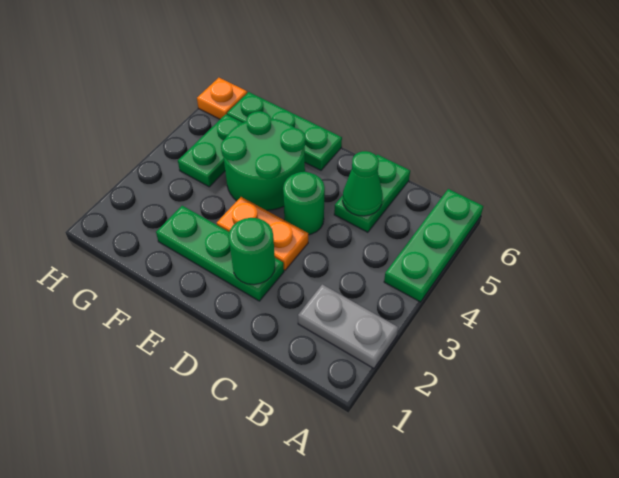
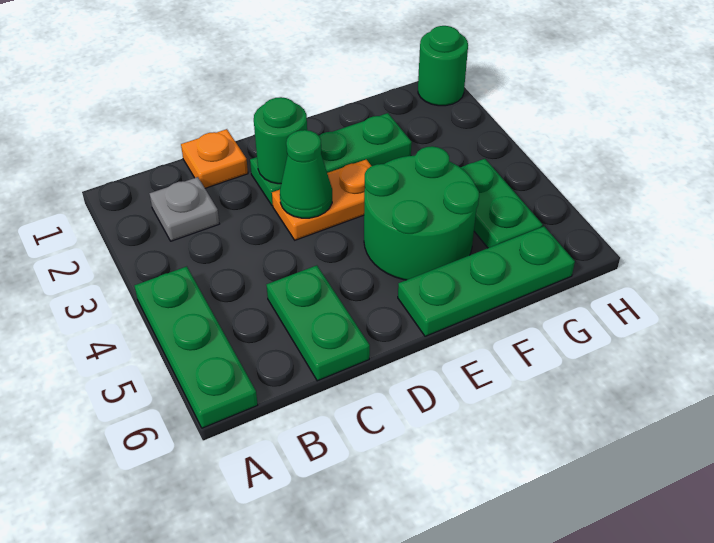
grey 1x2 plate [298,284,398,369] -> grey 1x1 plate [149,177,219,241]
green 1x1 cone [342,151,383,216] -> green 1x1 cone moved to [280,130,332,218]
green 1x1 round brick [283,172,325,235] -> green 1x1 round brick moved to [418,26,468,106]
orange 1x1 plate [197,78,247,119] -> orange 1x1 plate moved to [181,129,248,188]

